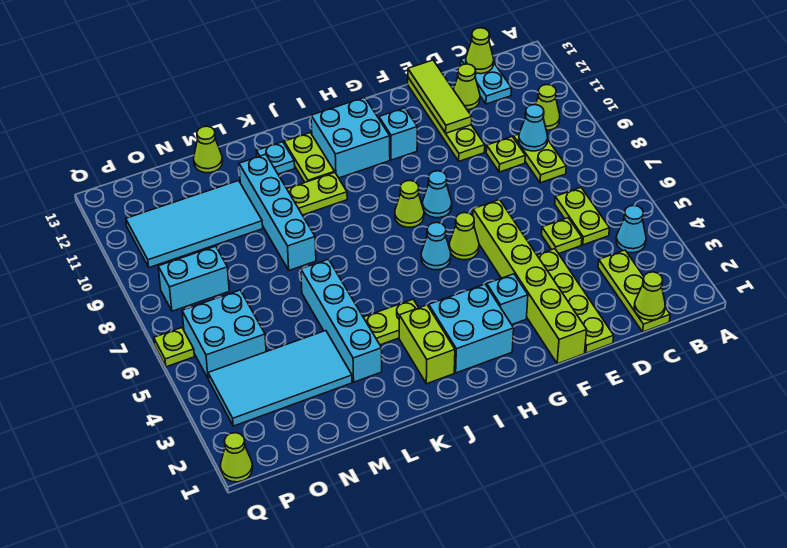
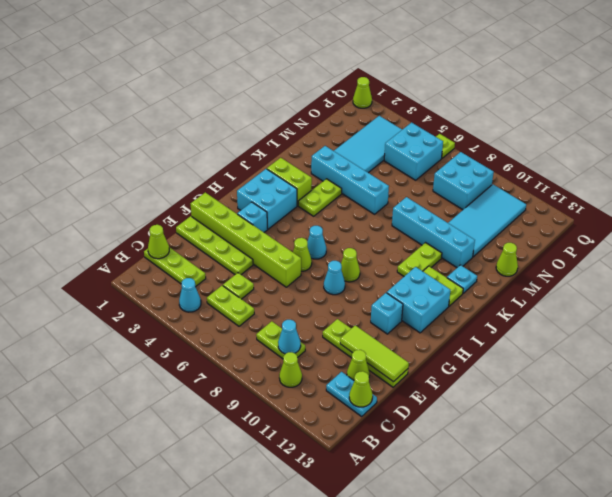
lime 1x1 plate [486,137,525,172] -> none
cyan 1x2 brick [158,246,229,311] -> cyan 2x2 brick [433,152,494,210]

